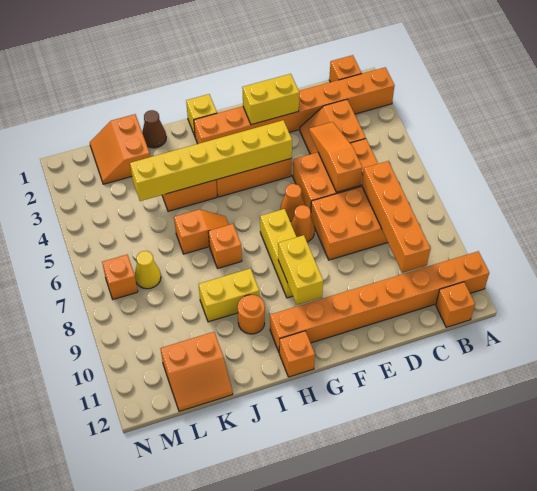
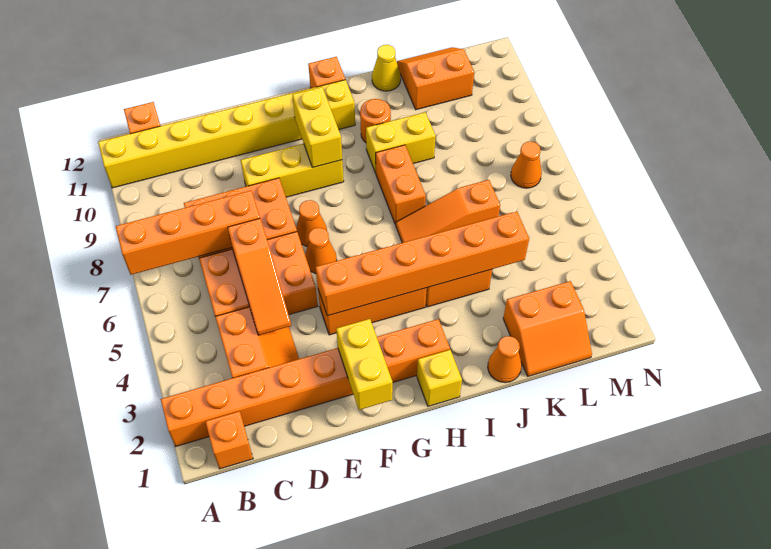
orange 1x8 brick [270,251,489,352] -> yellow 1x8 brick [98,80,355,188]
orange 1x4 brick [362,161,430,273] -> orange 1x4 brick turned to [116,191,260,275]
yellow 1x2 brick [242,74,299,125] -> yellow 1x2 brick turned to [336,319,393,410]
yellow 1x6 brick [130,120,292,201] -> orange 1x6 brick [316,211,529,316]
yellow 1x3 brick [260,209,296,298] -> yellow 1x3 brick turned to [241,144,344,197]
orange 1x2 slope [174,209,229,254] -> orange 1x3 slope [395,180,500,243]
orange 1x1 brick [208,224,242,268] -> orange 1x2 brick [376,145,426,224]
brown 1x1 cone [142,110,166,148] -> orange 1x1 cone [488,336,522,383]
orange 2x2 slope [90,114,150,184] -> orange 2x2 slope turned to [503,281,592,376]
yellow 1x1 cone [135,251,161,289] -> yellow 1x1 cone moved to [372,45,401,91]
orange 1x1 brick [102,255,138,299] -> orange 1x1 cone [511,142,542,188]

